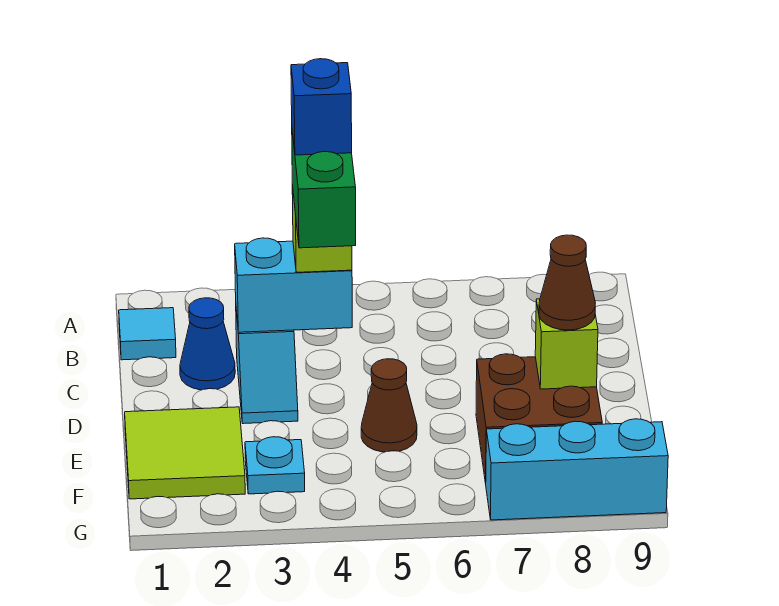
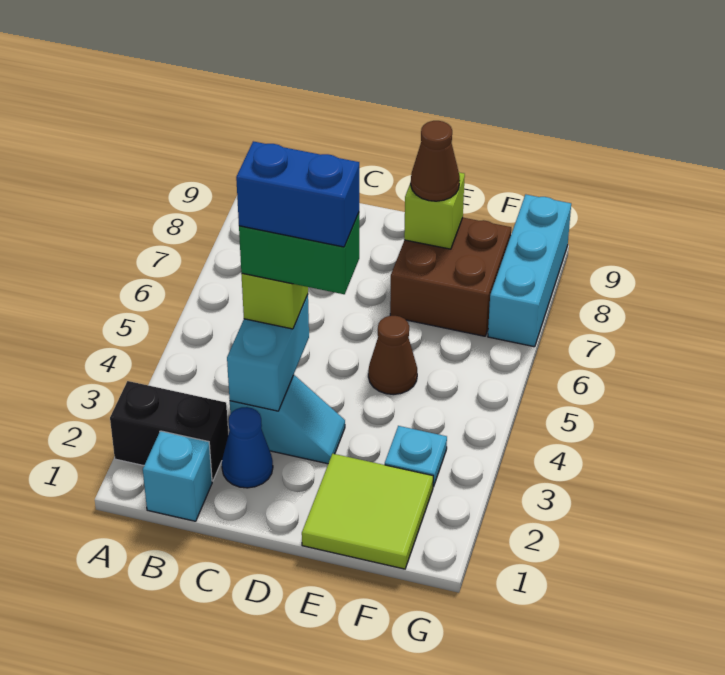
none -> black 1x2 brick [110,381,228,481]
cyan 1x1 tile [119,308,176,360] -> cyan 1x1 brick [143,431,212,521]
blue 1x1 brick [291,59,352,155] -> blue 1x2 brick [236,141,359,247]

